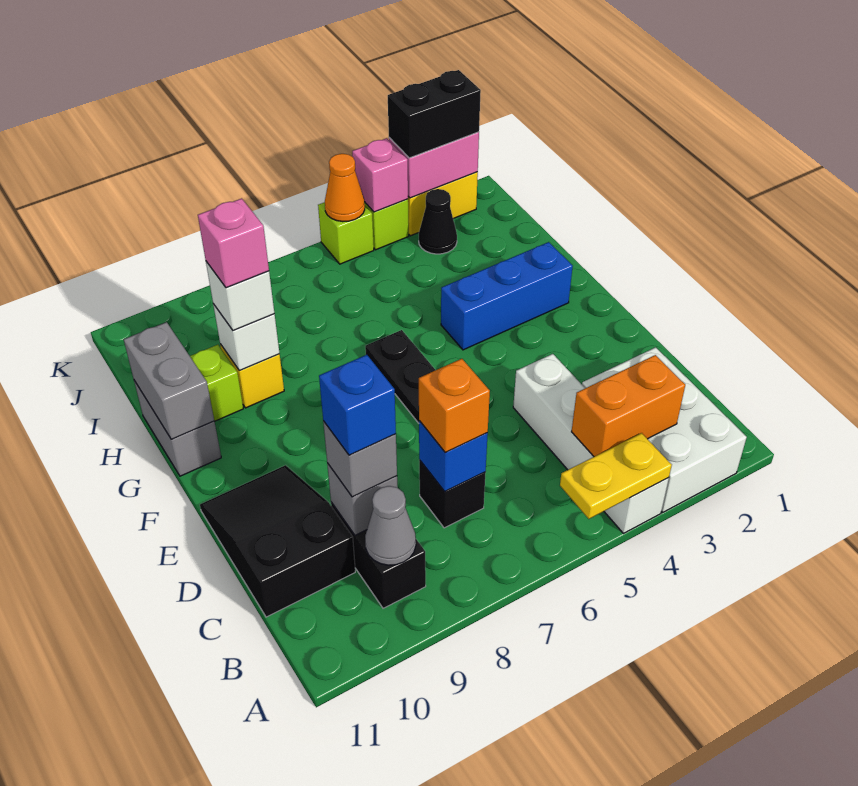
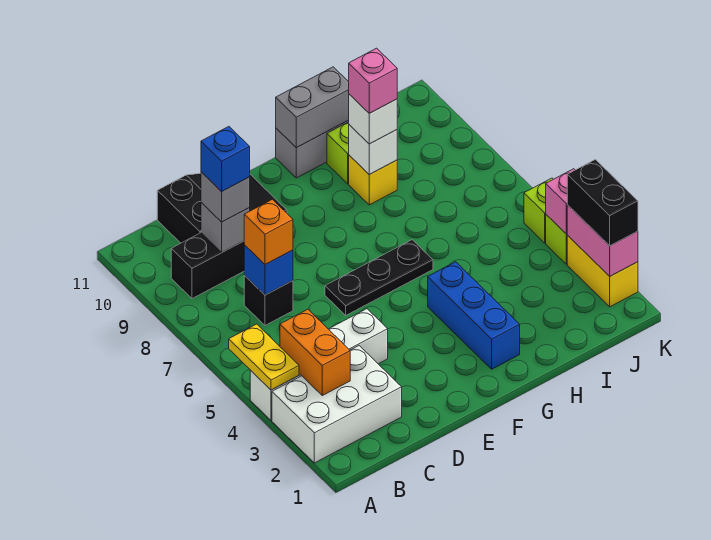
grey 1x1 cone [365,486,416,565] -> none
black 1x1 cone [419,189,457,254] -> none
orange 1x1 cone [325,154,365,222] -> none

